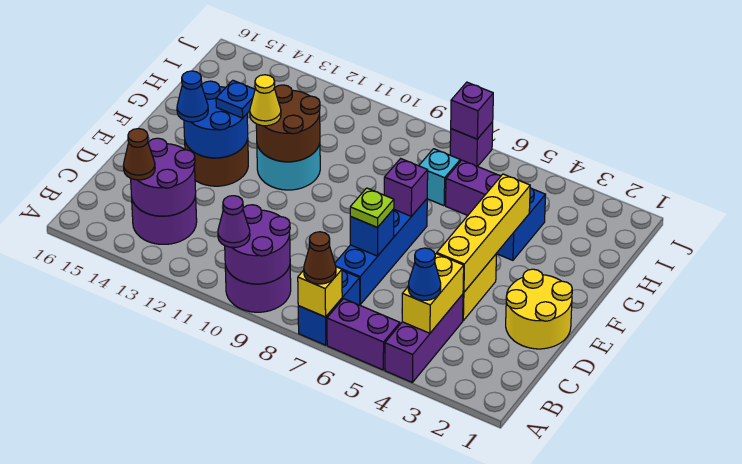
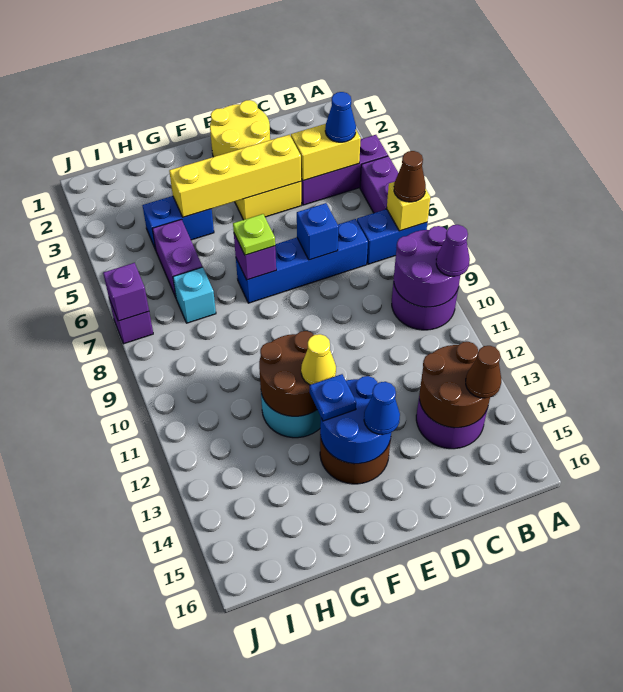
purple 2x2 round brick [131,138,196,216] -> brown 2x2 round brick [419,342,490,428]
lime 1x1 plate [350,188,394,228] -> lime 1x1 plate moved to [233,214,275,255]

